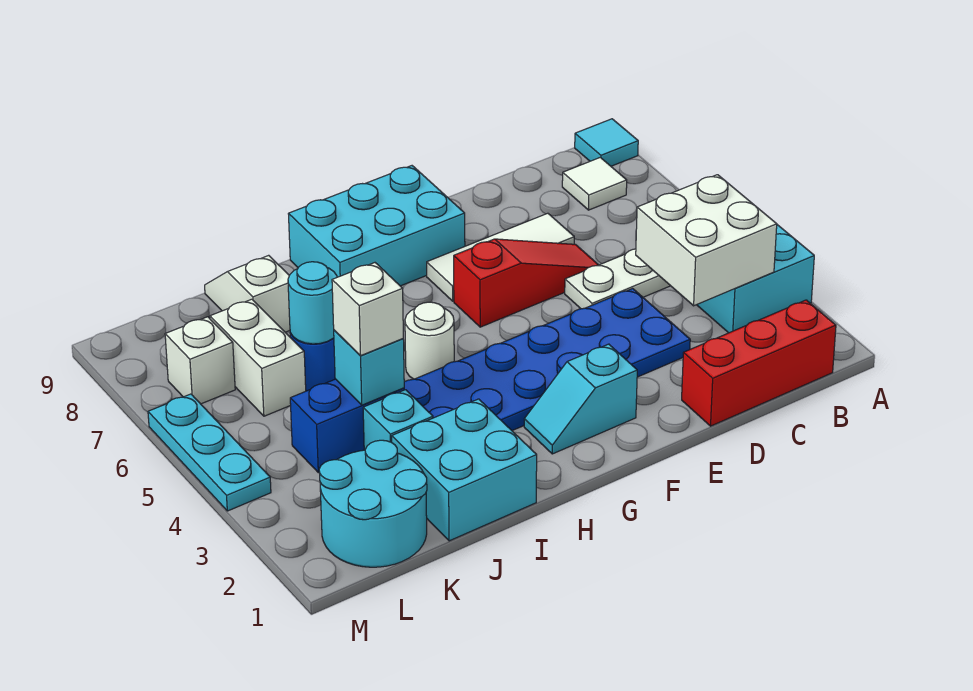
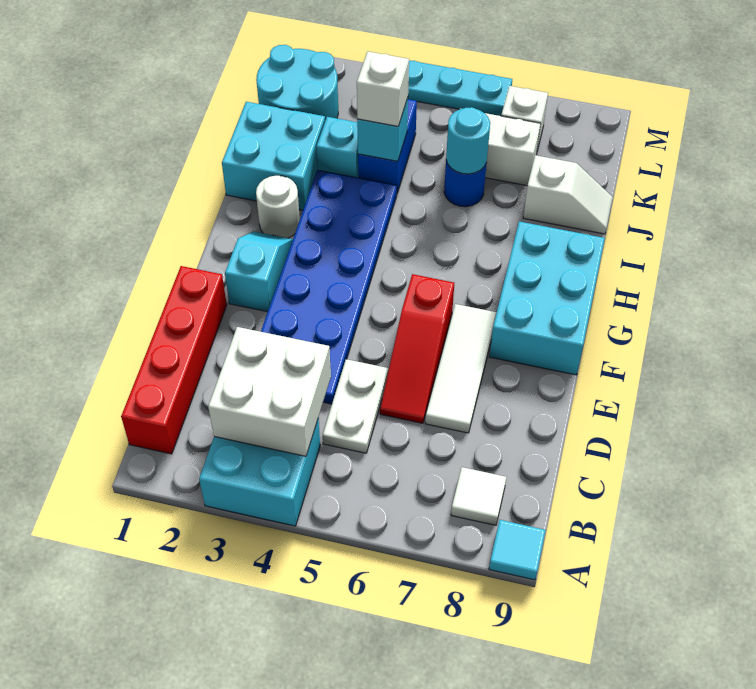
red 1x3 brick [682,300,836,426] -> red 1x4 brick [121,266,227,454]
white 1x1 round brick [405,302,454,379] -> white 1x1 round brick moved to [256,176,300,238]

